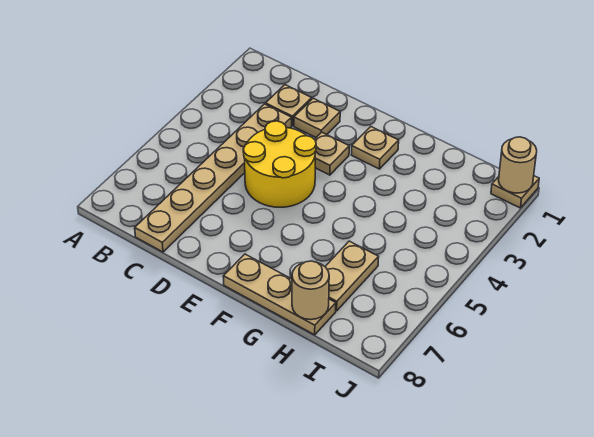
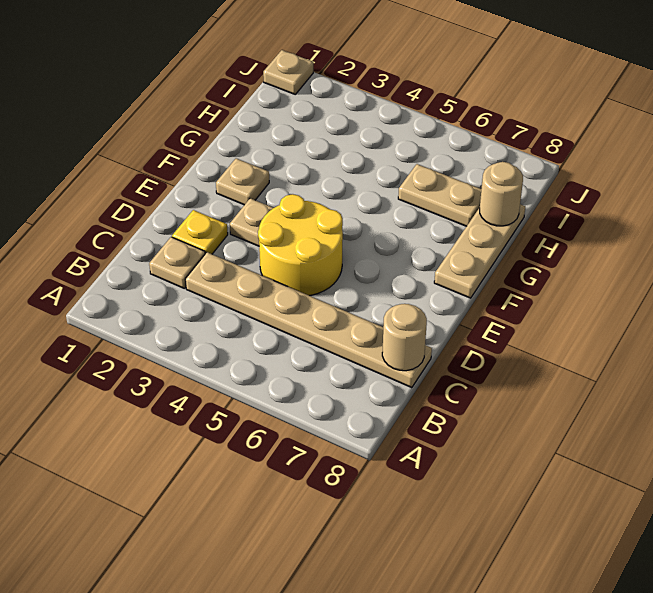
tan 1x1 plate [294,98,340,137] -> yellow 1x1 plate [172,210,228,254]
tan 1x1 round brick [499,137,537,193] -> tan 1x1 round brick moved to [382,304,427,371]

